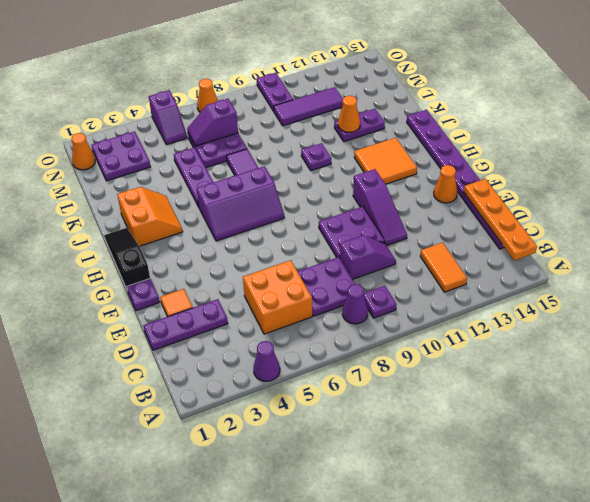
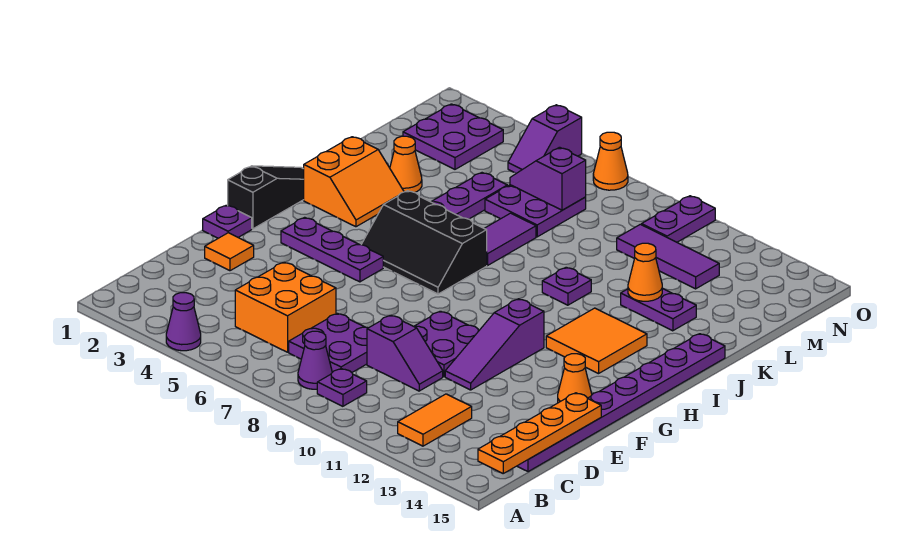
purple 1x3 plate [143,299,228,350] -> purple 1x3 plate moved to [281,217,383,282]
purple 2x3 slope [197,166,284,241] -> black 2x3 slope [361,191,487,294]
orange 1x1 cone [72,133,95,170] -> orange 1x1 cone moved to [390,136,422,192]

